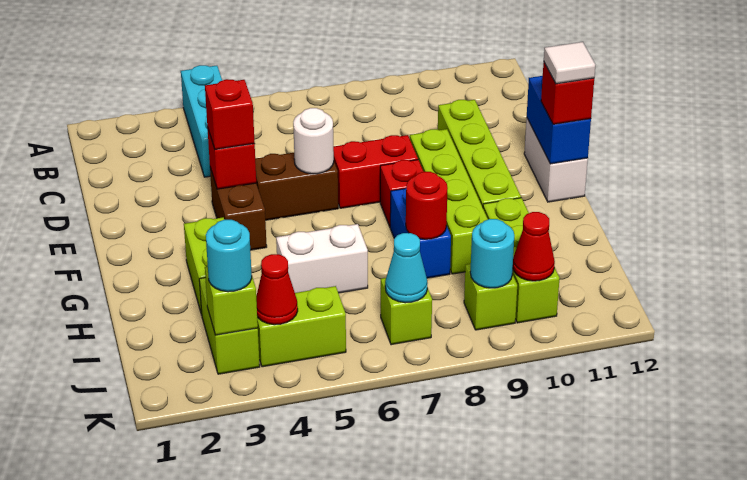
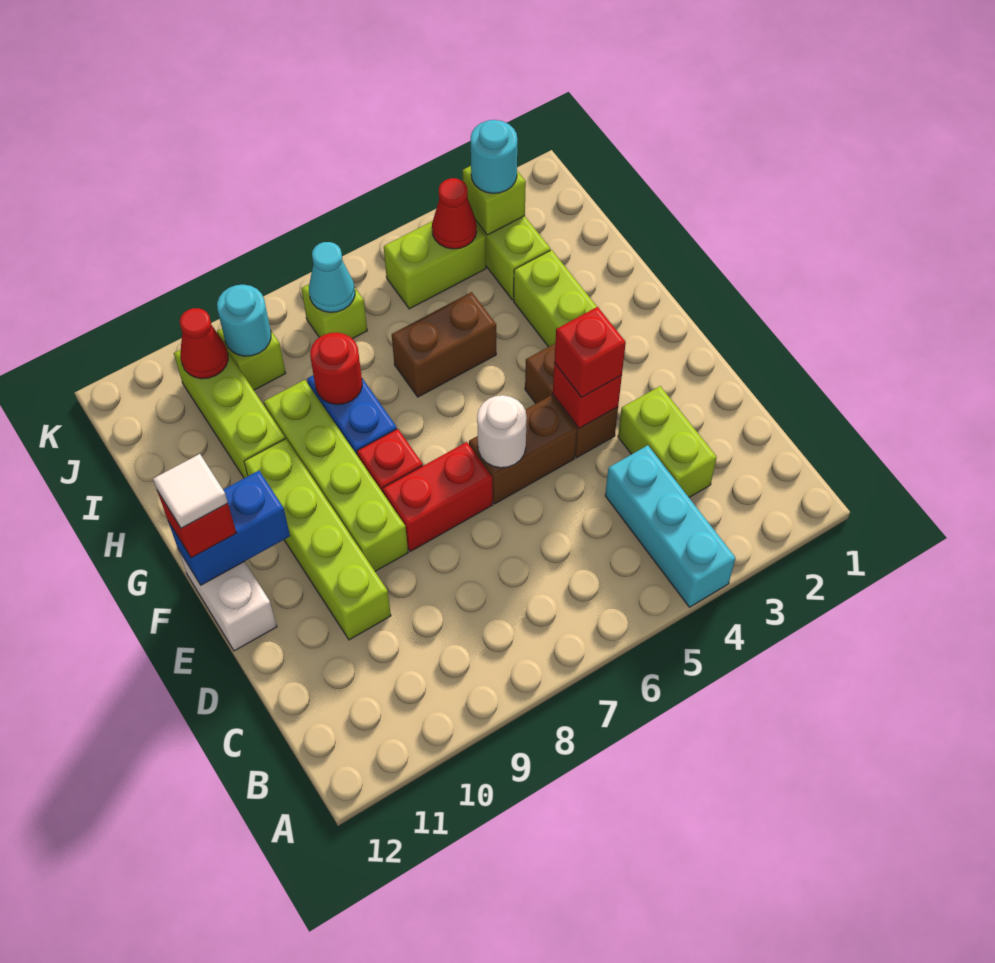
none -> lime 1x2 brick [618,386,717,497]
blue 1x2 brick [527,76,591,164] -> blue 1x2 brick turned to [168,471,290,585]
white 1x2 brick [276,224,368,293] -> brown 1x2 brick [392,292,496,397]

